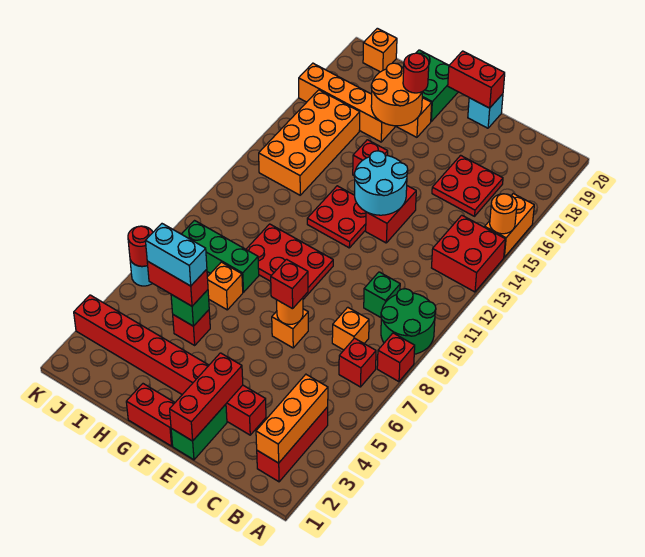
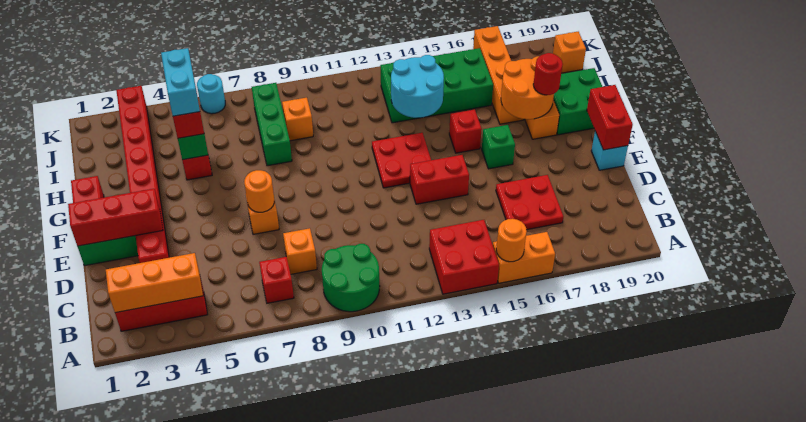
red 1x1 brick [377,333,415,382] -> none
green 1x1 brick [364,272,400,317] -> green 1x1 brick moved to [482,125,515,169]
red 1x1 brick [271,259,308,309] -> none
cyan 2x2 round brick [354,151,408,215] -> cyan 2x2 round brick moved to [391,55,444,118]
red 2x3 plate [246,224,333,299] -> none
orange 1x1 brick [207,262,243,310] -> orange 1x1 brick moved to [282,98,313,141]
orange 2x4 brick [259,90,360,195] -> green 2x4 brick [380,48,493,123]
red 1x1 round brick [128,226,153,266] -> none

